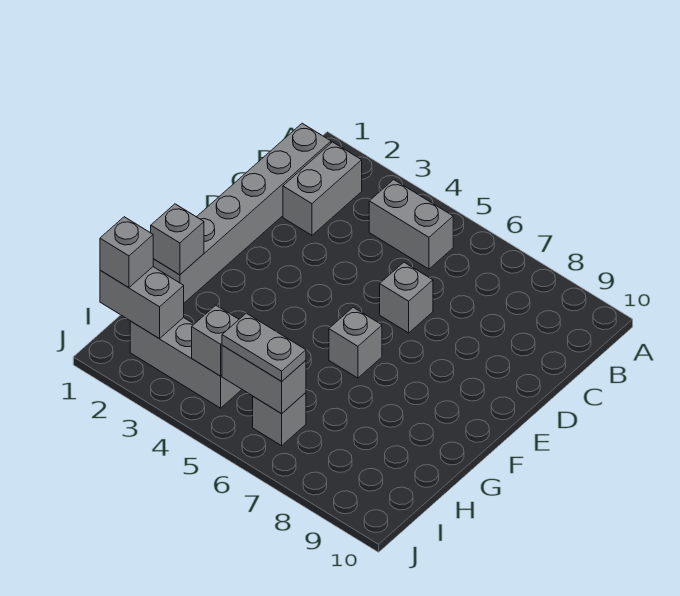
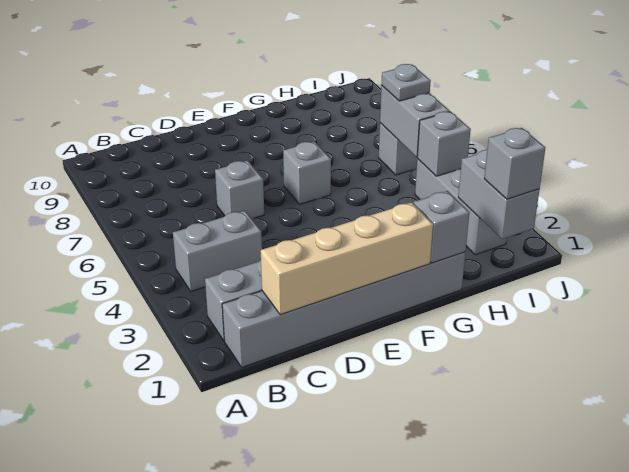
grey 1x2 brick [369,180,453,269] -> grey 1x2 brick turned to [173,211,262,291]
none -> tan 1x4 brick [261,202,433,315]
grey 1x2 plate [222,313,306,381] -> grey 1x1 plate [381,64,431,101]

